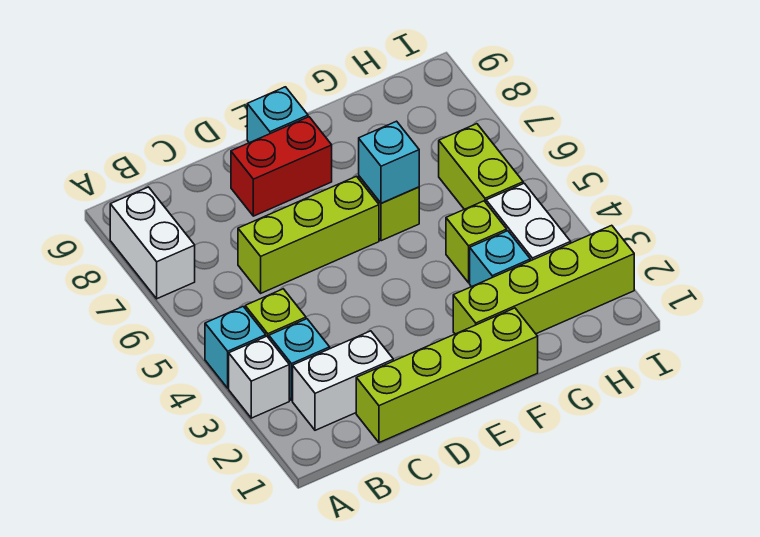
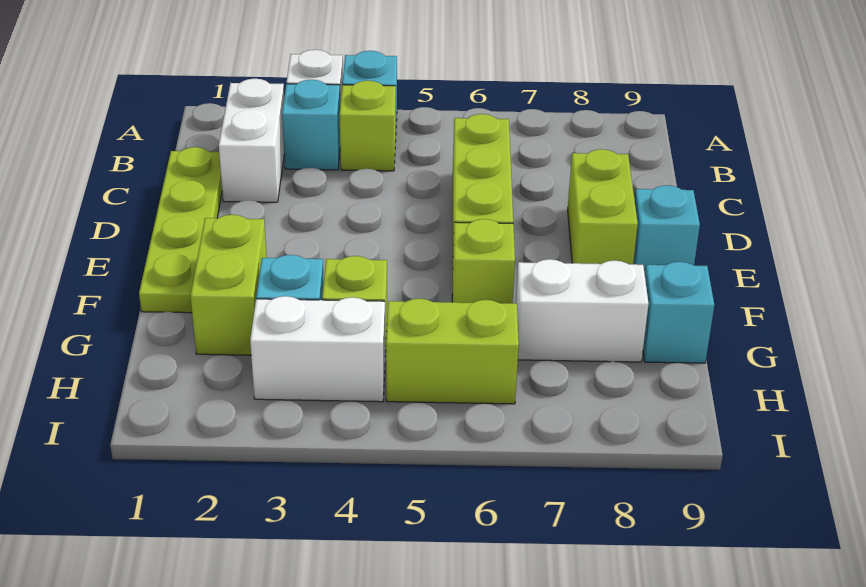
white 1x2 brick [110,187,195,299] -> white 1x2 brick moved to [516,259,649,362]
lime 1x4 brick [356,308,538,443] -> lime 1x4 plate [139,147,222,313]
red 1x2 brick [231,117,332,216] -> lime 1x2 brick [568,149,638,264]
lime 1x4 brick [453,225,634,334] -> lime 1x2 brick [190,215,267,355]
cyan 1x1 brick [359,121,419,203] -> cyan 1x1 brick moved to [643,262,714,363]

